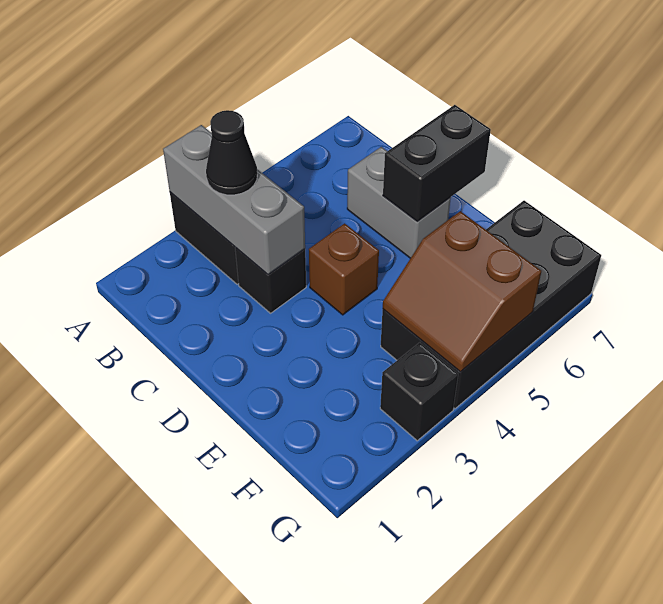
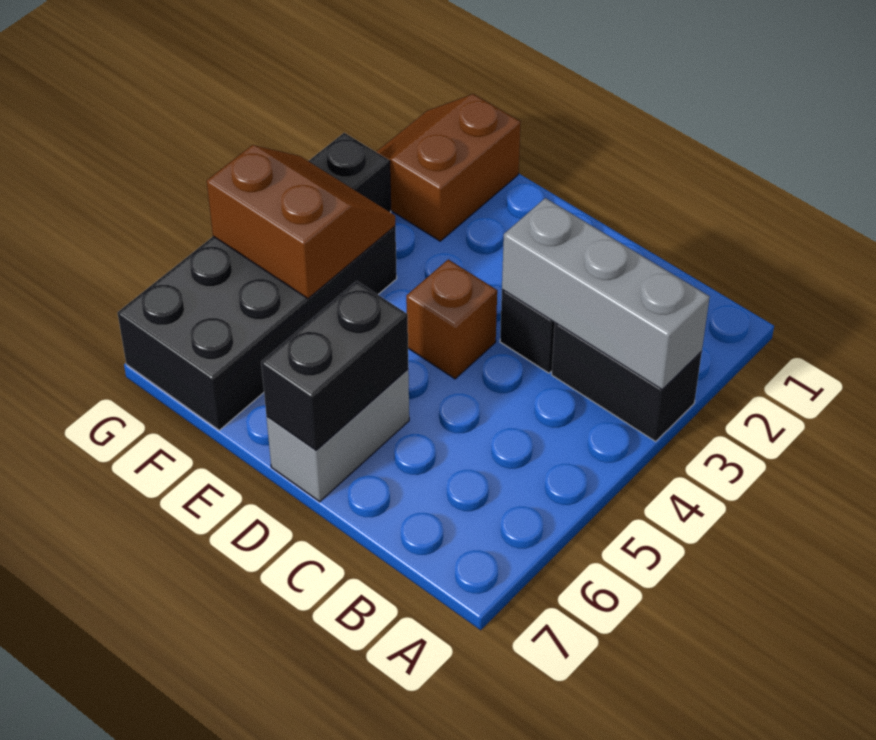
black 1x1 cone [206,110,257,195] -> none
grey 1x2 brick [347,147,451,258] -> grey 1x2 brick turned to [267,369,409,502]
none -> brown 2x2 slope [377,94,521,241]

